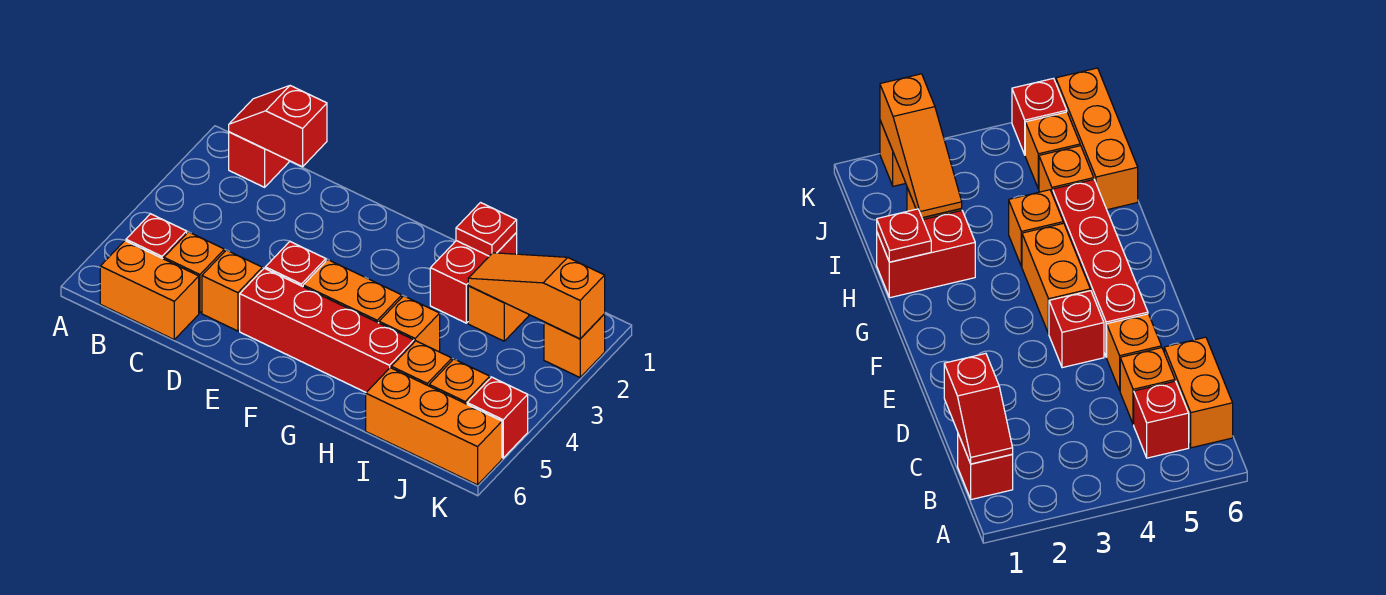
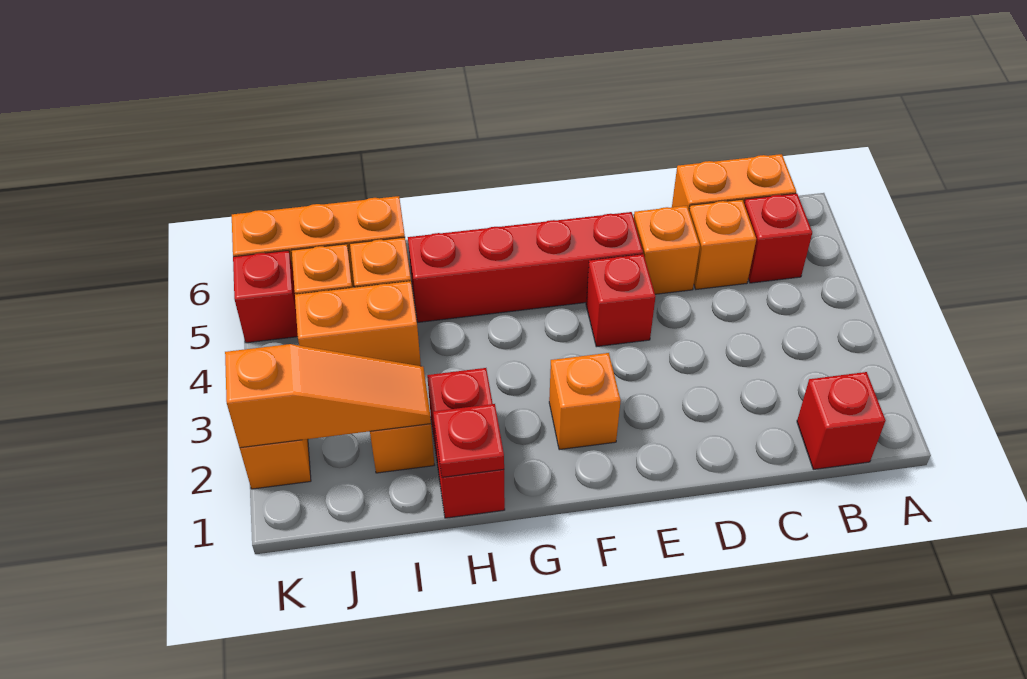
red 1x2 slope [229,86,327,167] -> none
orange 1x2 brick [303,260,402,323] -> orange 1x2 brick moved to [295,281,421,366]
orange 1x1 brick [379,296,440,352] -> orange 1x1 brick moved to [549,353,621,450]

